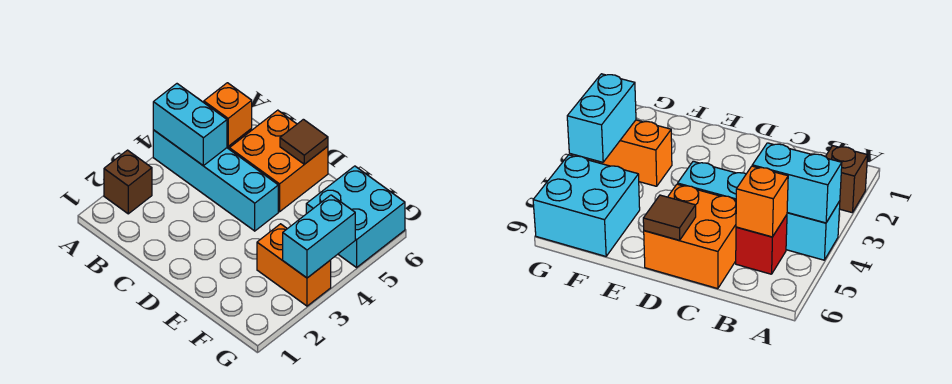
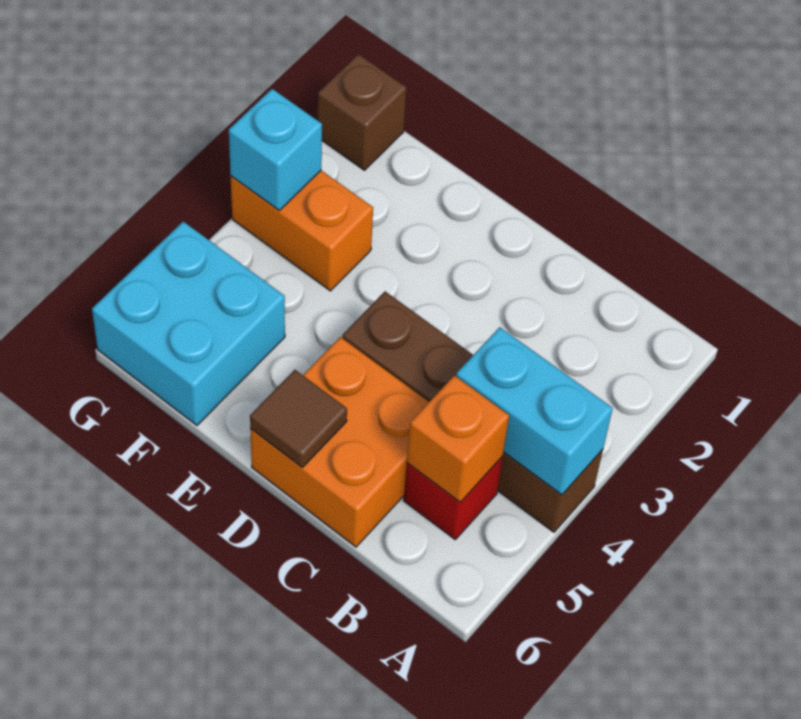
brown 1x1 brick [104,150,152,214] -> brown 1x1 brick moved to [318,54,407,170]
cyan 1x4 brick [153,130,278,231] -> brown 1x4 brick [342,292,603,532]
cyan 1x2 brick [283,195,355,278] -> cyan 1x1 brick [229,89,322,210]

